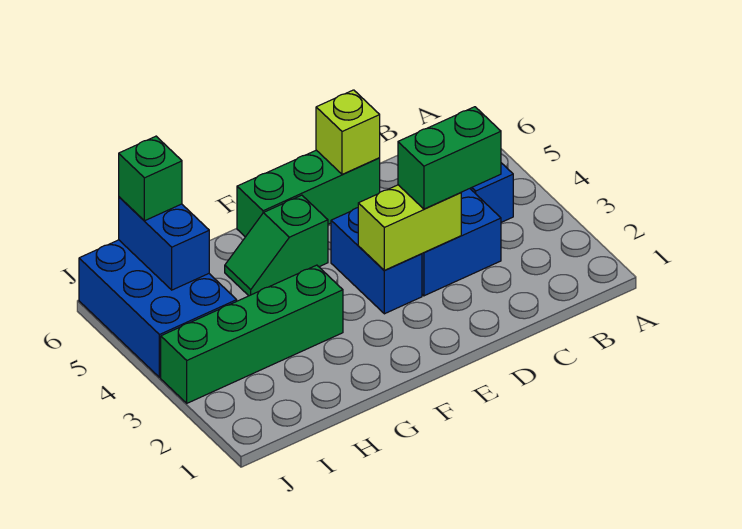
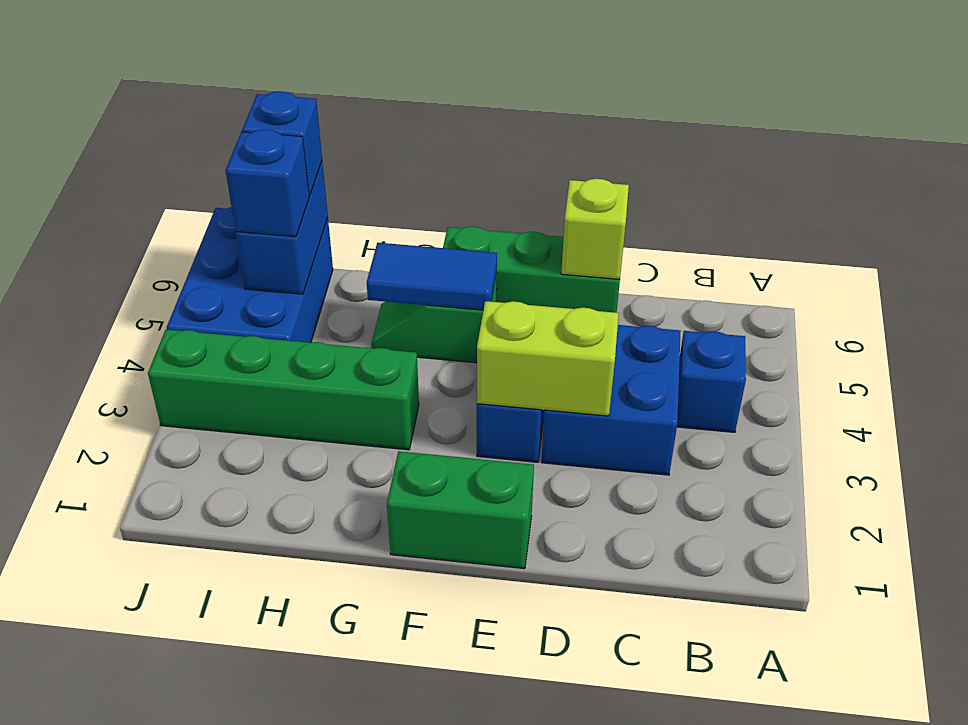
green 1x2 brick [398,107,501,209] -> green 1x2 brick moved to [387,451,534,569]
none -> blue 1x2 tile [367,243,497,310]
none -> blue 1x1 brick [226,129,309,237]
green 1x1 brick [119,136,182,221] -> blue 1x1 brick [242,91,322,196]

